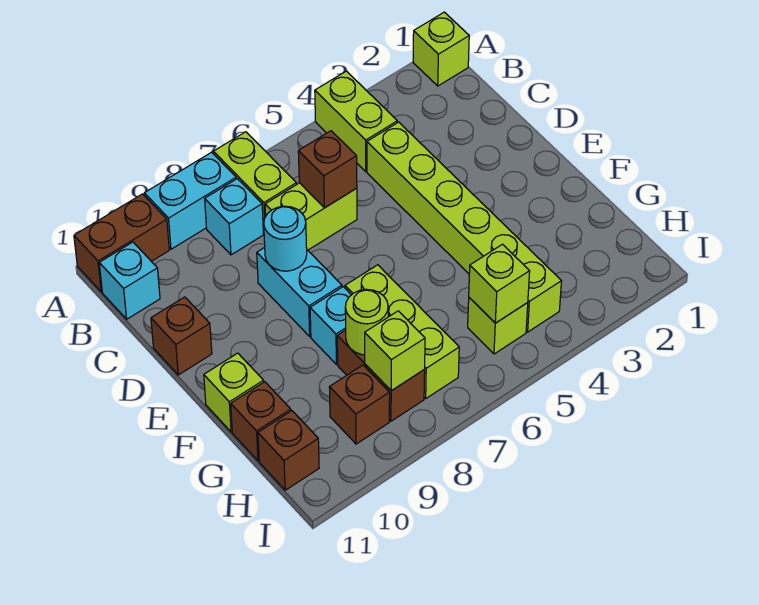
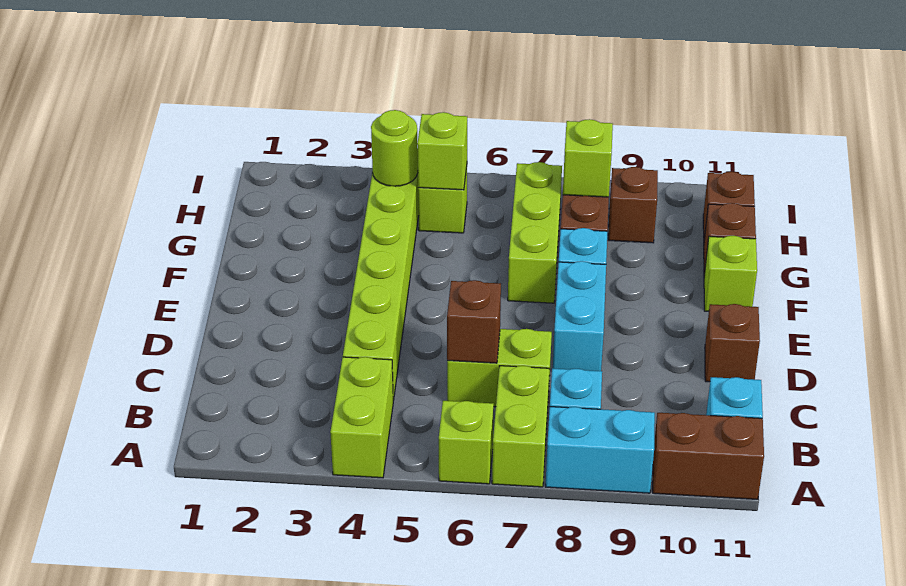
lime 1x1 brick [413,12,469,86] -> lime 1x1 brick moved to [439,401,494,484]
cyan 1x1 round brick [264,206,307,271] -> none
lime 1x1 round brick [345,289,388,355] -> lime 1x1 round brick moved to [371,110,418,186]

